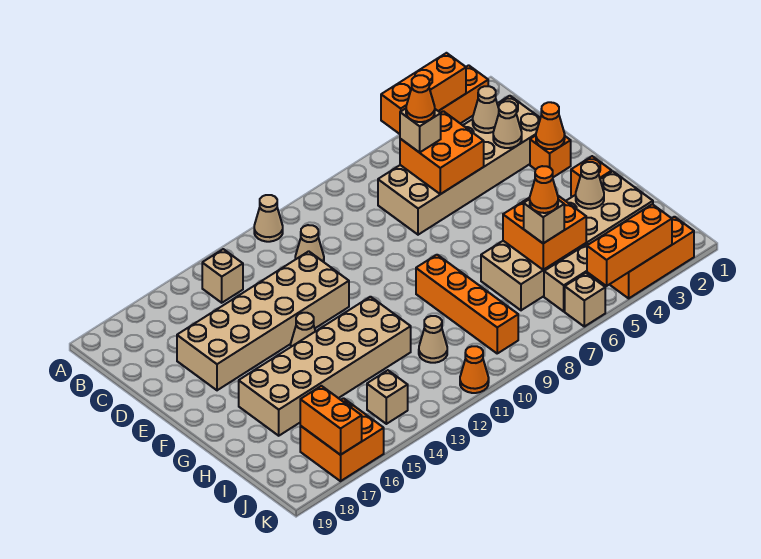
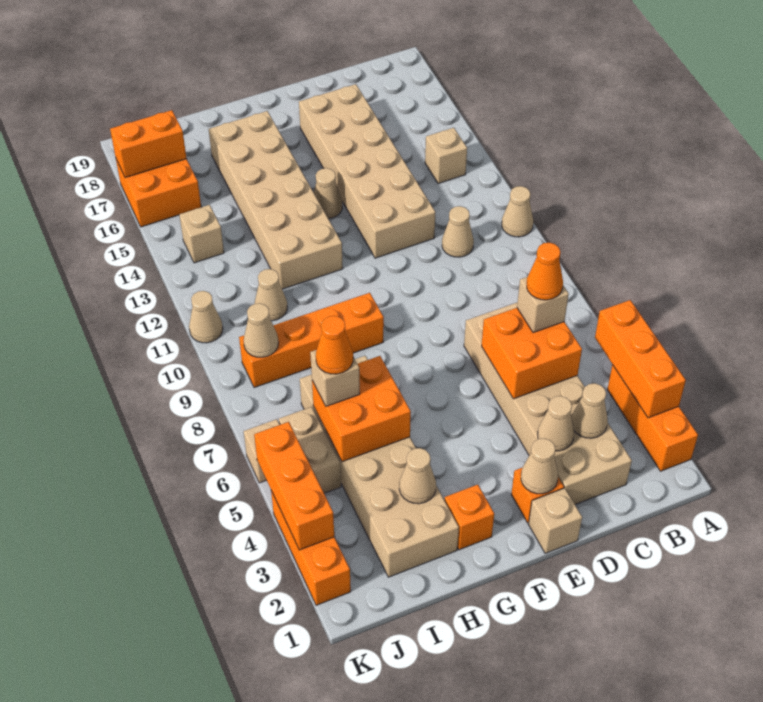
none -> tan 1x1 brick [528,488,582,553]
orange 1x1 cone [536,102,565,149] -> tan 1x1 cone [521,438,558,494]
none -> tan 1x1 cone [244,303,279,357]
orange 1x1 cone [460,346,489,393] -> tan 1x1 cone [189,291,223,343]

